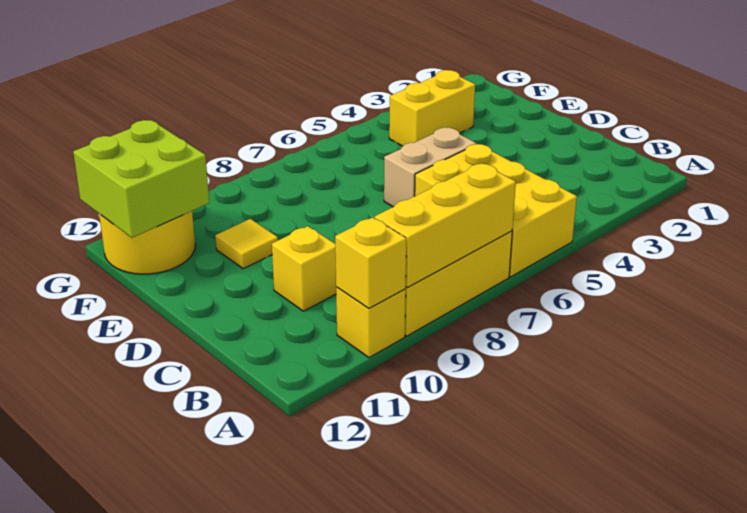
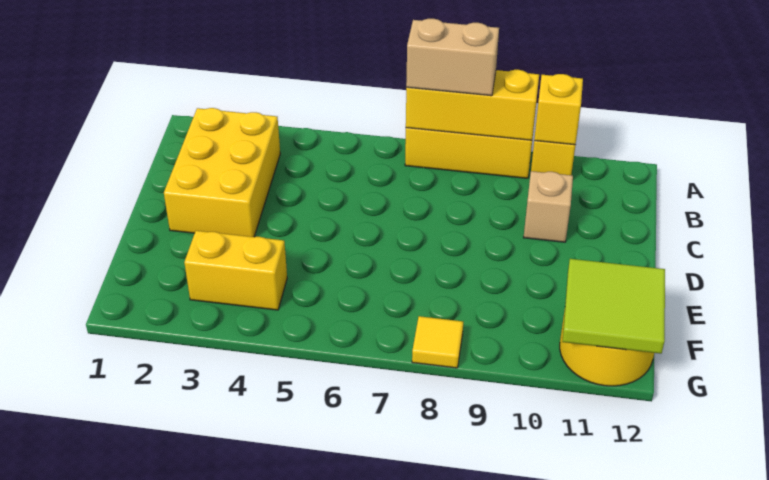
yellow 2x3 brick [415,144,577,277] -> yellow 2x3 brick moved to [164,108,280,237]
yellow 1x1 brick [272,226,336,311] -> tan 1x1 brick [524,171,573,242]
tan 1x2 brick [384,128,476,207] -> tan 1x2 brick moved to [406,19,499,96]
yellow 1x1 tile [215,219,278,269] -> yellow 1x1 tile moved to [412,316,463,368]
lime 2x2 brick [73,120,209,238] -> lime 2x2 tile [562,259,665,354]

